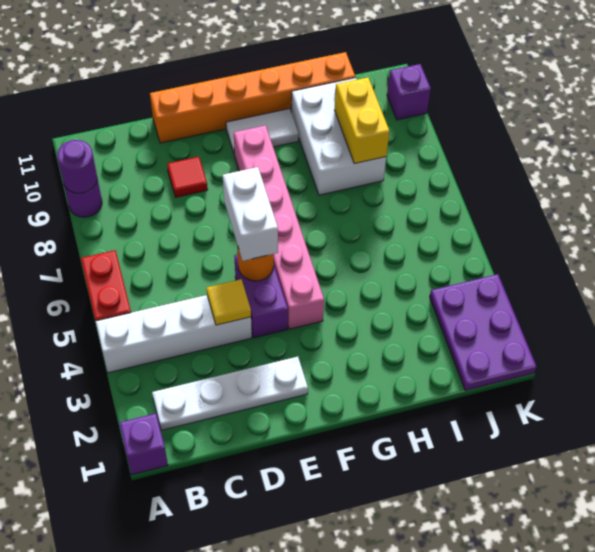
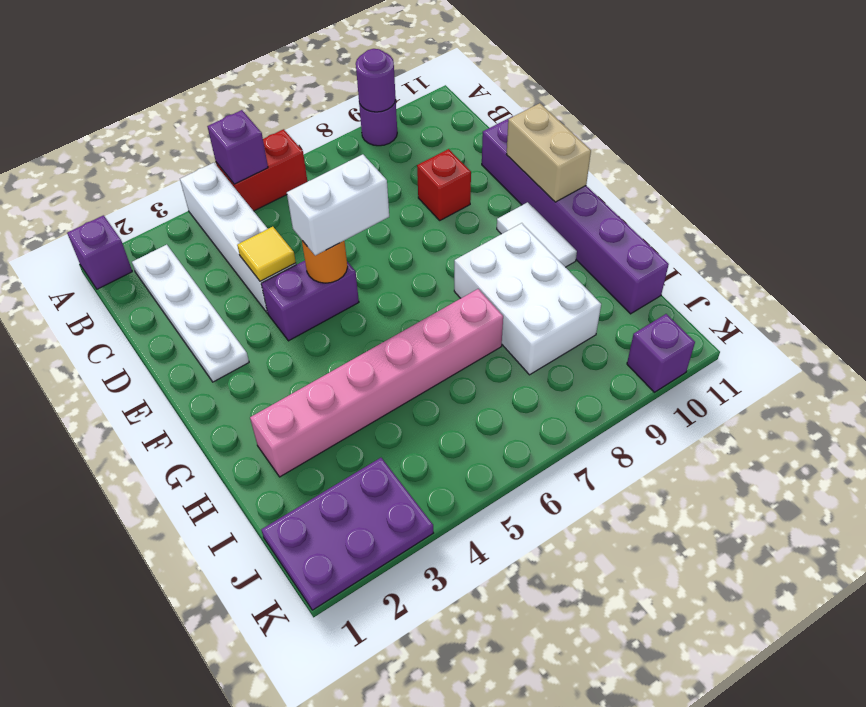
none -> purple 1x1 brick [207,110,268,184]
red 1x1 tile [167,157,208,197] -> red 1x1 brick [417,149,471,220]
orange 1x6 brick [150,52,355,143] -> purple 1x6 brick [482,116,669,314]
none -> tan 1x2 brick [506,103,591,202]
pink 1x6 brick [234,125,324,329] -> pink 1x6 brick moved to [250,289,503,477]
white 2x3 brick [291,78,386,195] -> white 2x3 brick turned to [454,223,601,375]
yellow 1x2 brick [335,77,390,164] -> none

